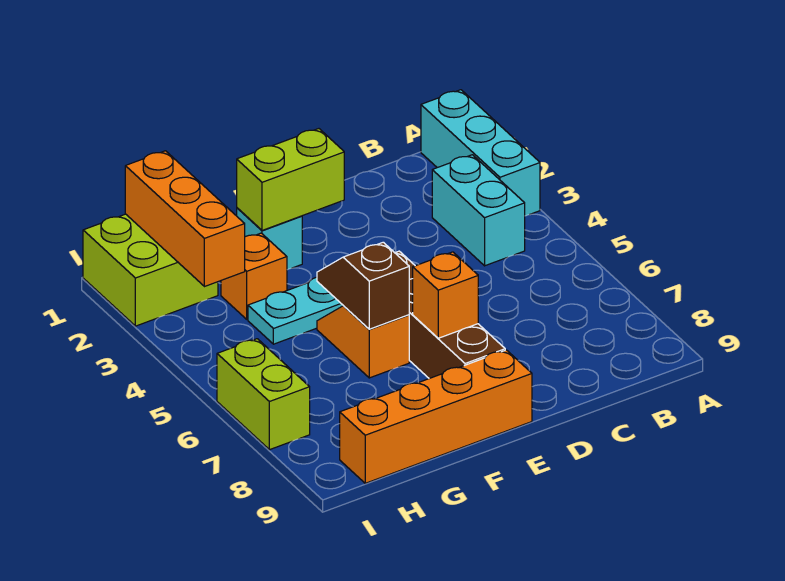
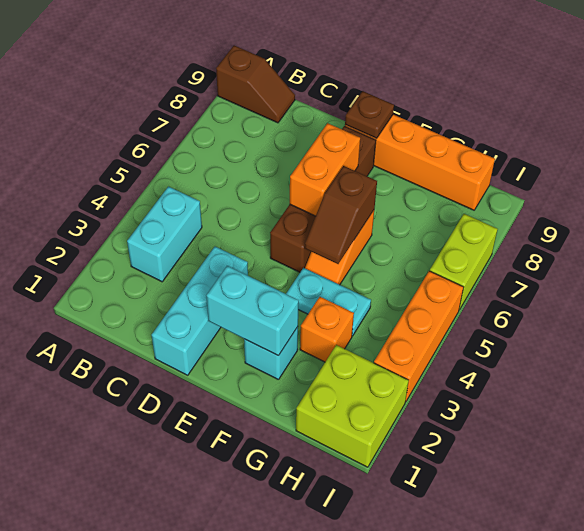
cyan 1x3 brick [421,90,540,216] -> cyan 1x3 brick moved to [152,247,248,375]
none -> brown 1x2 slope [216,46,295,123]
lime 1x2 brick [237,129,344,230] -> cyan 1x2 brick [206,266,299,356]
orange 1x1 brick [413,252,478,338] -> orange 1x2 brick [290,123,360,216]
none -> brown 1x1 plate [345,91,394,138]
orange 1x3 brick [125,151,245,287] -> orange 1x3 brick moved to [374,271,463,402]

